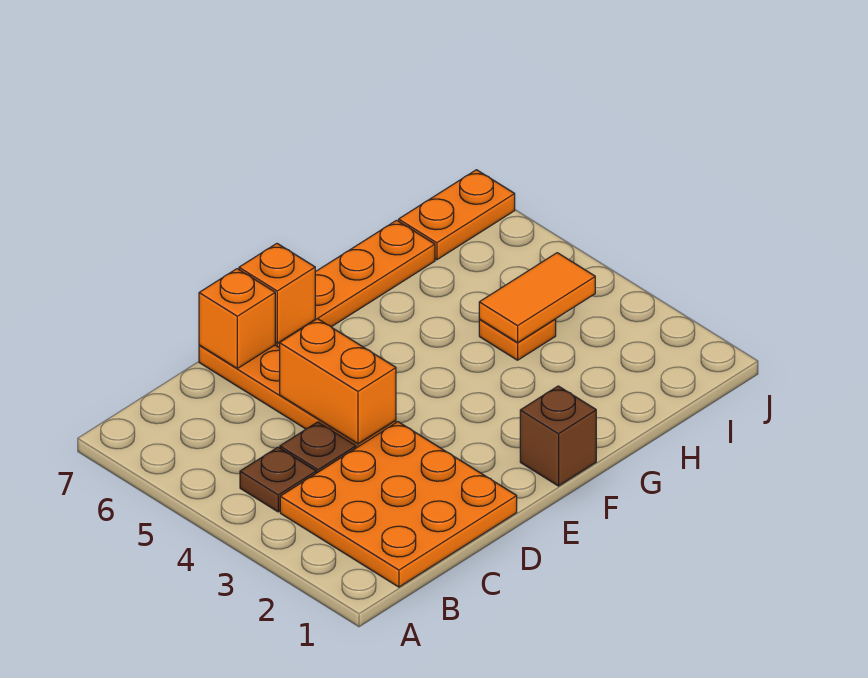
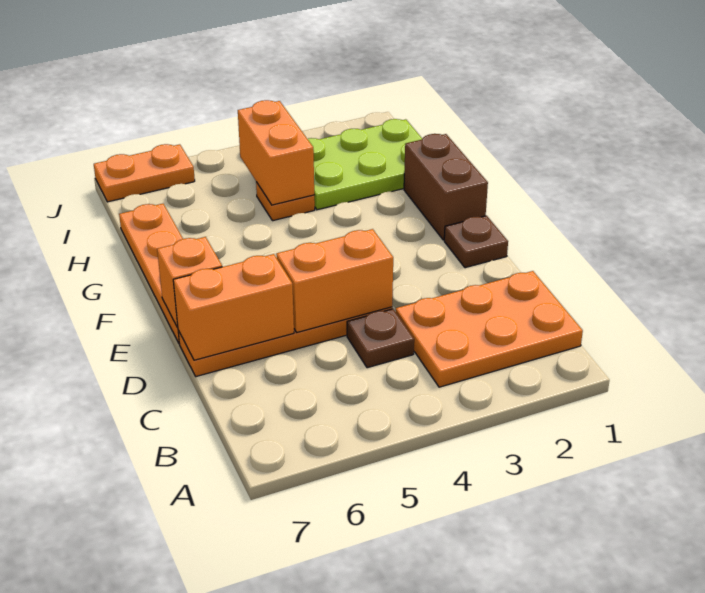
orange 3x3 plate [280,422,517,587] -> orange 2x3 plate [396,271,583,387]
brown 1x1 plate [240,447,316,512] -> brown 1x1 plate moved to [444,216,508,268]
orange 1x1 brick [199,269,275,368] -> orange 1x2 brick [173,254,294,360]
brown 1x1 brick [520,386,596,486] -> brown 1x2 brick [404,134,488,240]
none -> lime 2x3 plate [308,119,422,210]
orange 1x2 tile [479,253,595,343] -> orange 1x2 brick [238,100,314,205]
orange 1x2 plate [399,170,515,260] -> orange 1x2 plate turned to [94,144,195,202]

